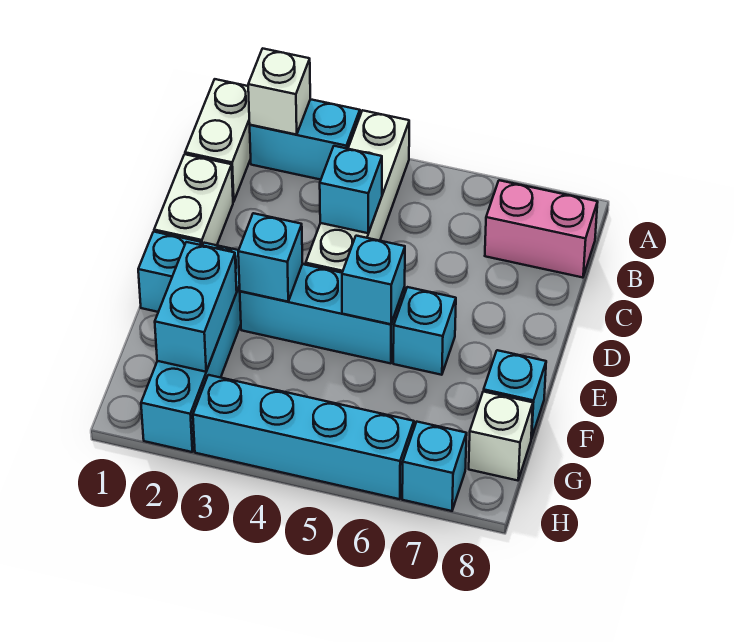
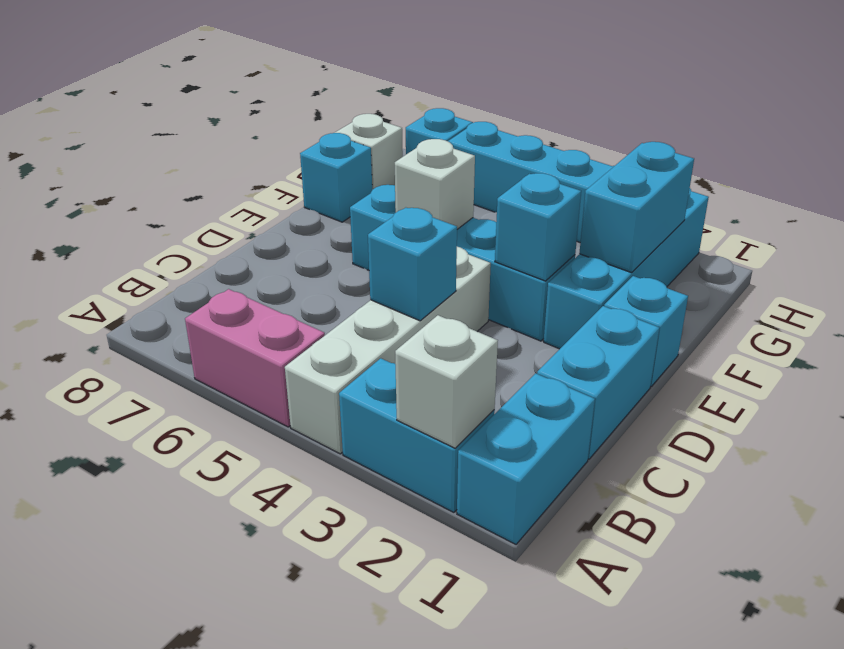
white 1x2 brick [185,79,251,202] -> cyan 1x2 brick [457,373,595,544]
pink 1x2 brick [485,180,598,278] -> pink 1x2 brick moved to [185,289,325,427]
white 1x2 brick [154,154,233,245] -> cyan 1x2 brick [537,306,659,459]
cyan 1x1 brick [342,236,405,324] -> white 1x1 brick [395,139,475,229]

